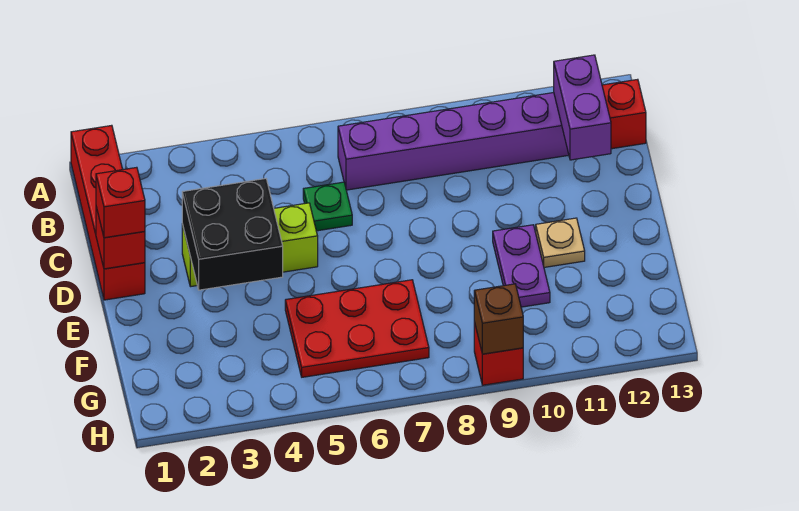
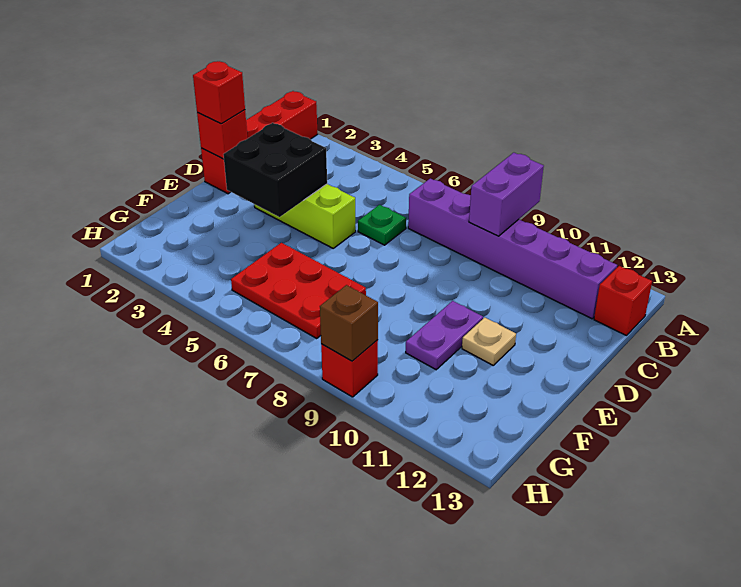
purple 1x2 brick [554,55,611,160] -> purple 1x2 brick moved to [469,153,544,236]

